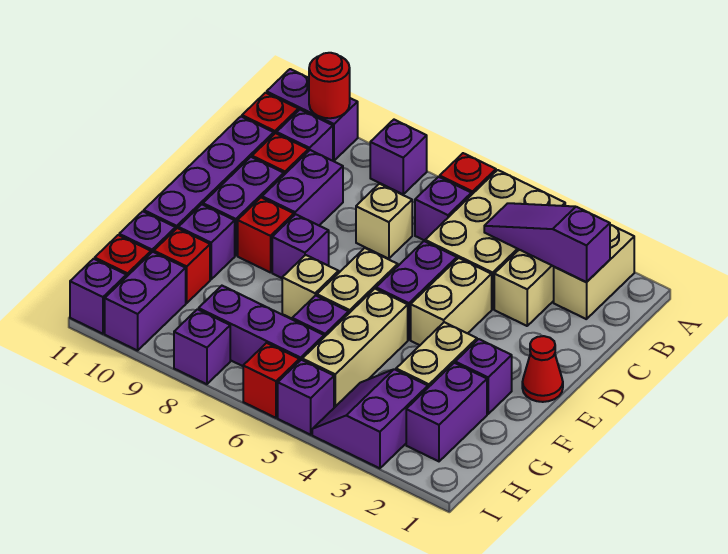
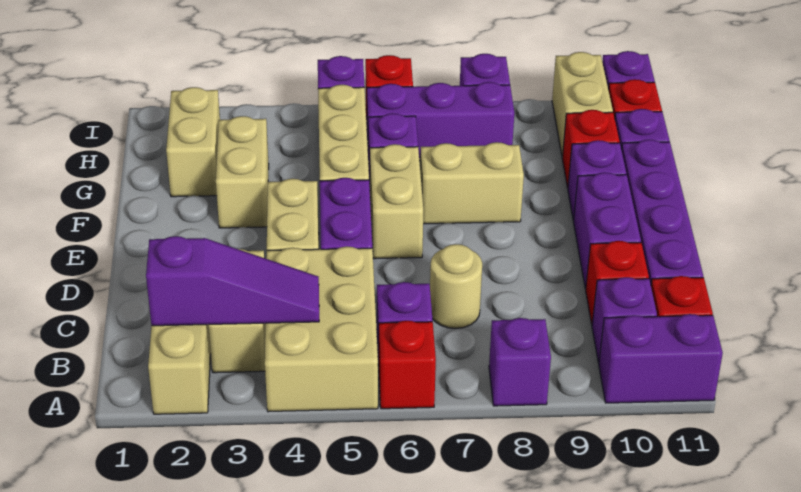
red 1x1 round brick [309,53,350,118] -> none
tan 1x1 brick [356,184,412,259] -> tan 1x1 round brick [430,244,482,328]
purple 1x2 brick [262,150,343,225] -> none
red 1x1 cone [522,336,563,402] -> none
purple 1x1 brick [272,214,329,278] -> none
red 1x1 brick [238,198,294,273] -> none
purple 1x1 brick [455,339,512,414] -> none
tan 1x1 brick [282,255,339,319] -> tan 1x2 brick [420,142,524,224]
purple 1x2 brick [406,363,487,461] -> tan 1x2 brick [166,87,220,197]
purple 2x2 slope [312,369,428,468] -> none
purple 1x2 brick [105,252,186,351] -> tan 1x2 brick [552,52,613,158]

